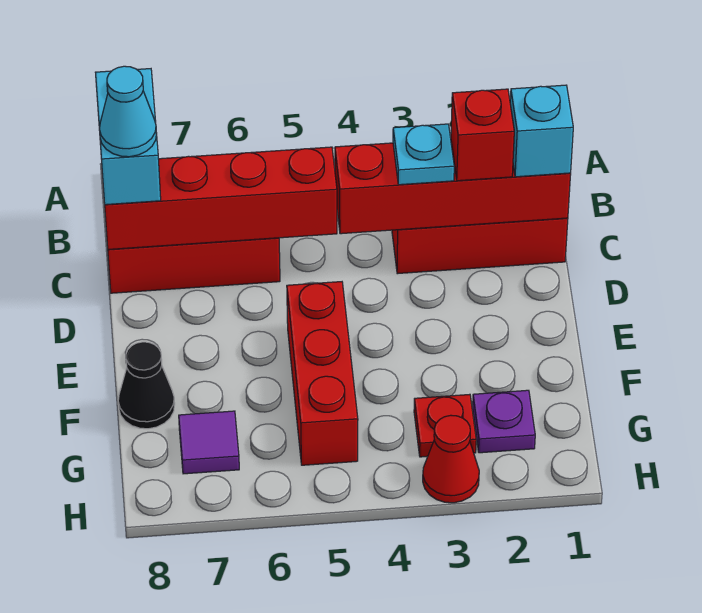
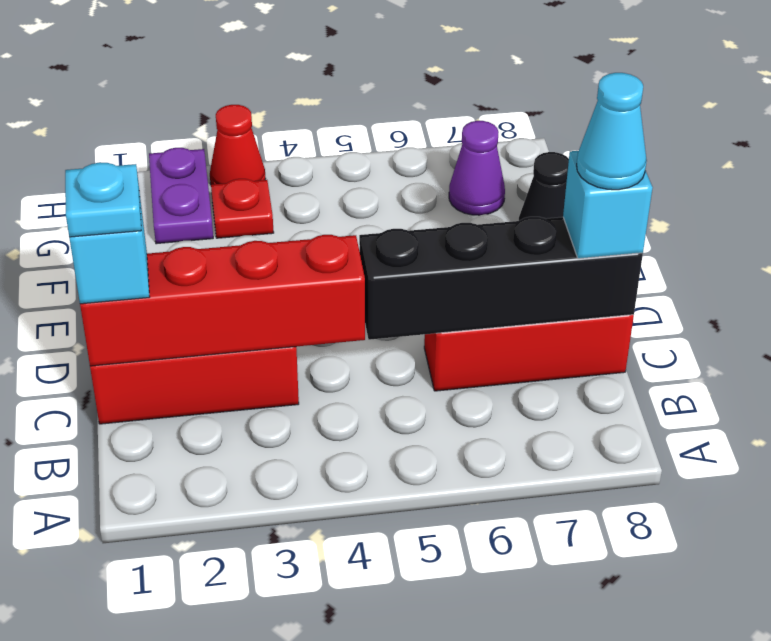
cyan 1x2 brick [95,69,161,205] -> cyan 1x1 brick [563,151,653,259]
red 1x1 brick [451,89,514,181] -> none
cyan 1x1 plate [393,124,454,185] -> cyan 1x1 plate moved to [65,162,141,237]
red 1x4 brick [105,147,337,249] -> black 1x4 brick [359,217,643,340]
red 1x3 brick [287,282,358,465] -> none
purple 1x1 plate [473,390,535,453] -> purple 1x2 plate [149,148,213,244]
purple 1x1 tile [179,411,239,474] -> purple 1x1 cone [449,121,505,215]

